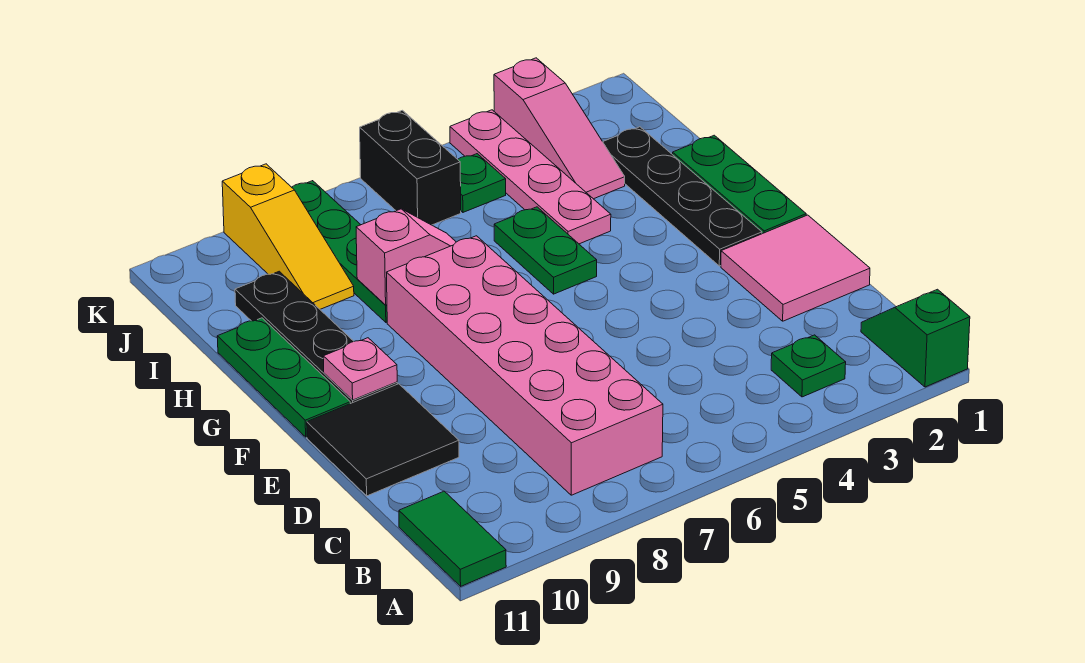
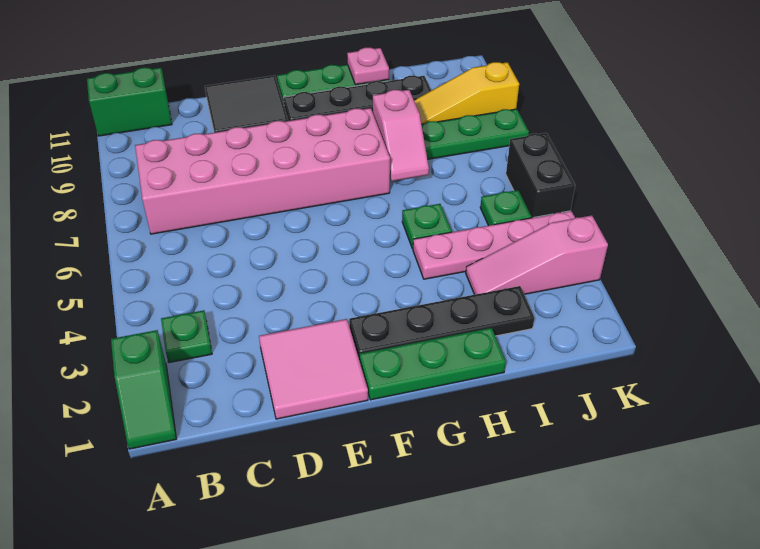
green 1x2 slope [861,289,970,387] -> green 1x2 slope turned to [111,330,176,449]
green 1x2 tile [399,491,506,586] -> green 1x2 brick [87,67,172,136]
pink 1x1 plate [323,338,397,400] -> pink 1x1 plate moved to [347,48,389,85]
green 1x2 plate [494,207,597,294] -> green 1x1 plate [402,204,452,249]
black 1x2 brick [360,110,461,225] -> black 1x2 brick turned to [506,133,575,218]

